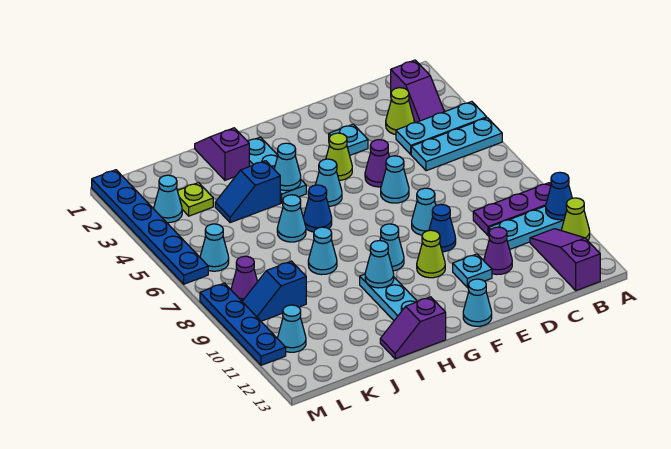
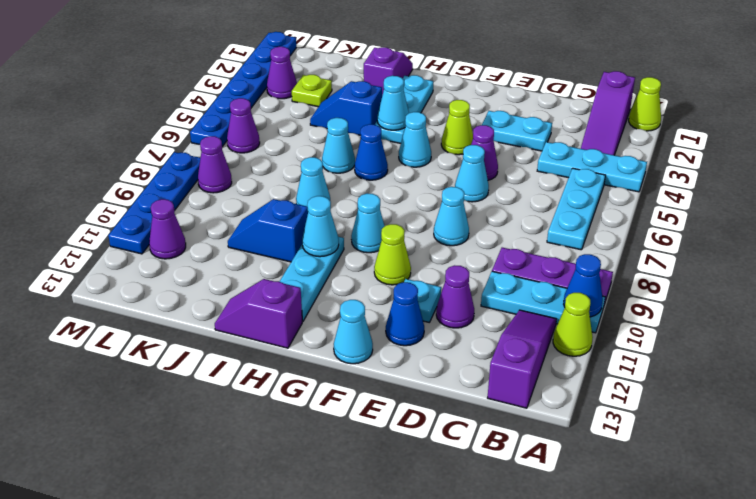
cyan 1x3 plate [411,118,502,171] -> cyan 1x3 plate turned to [547,168,605,250]
purple 1x2 slope [391,60,444,123] -> purple 1x3 slope [581,71,635,155]
lime 1x1 cone [386,88,414,135] -> lime 1x1 cone moved to [629,77,661,131]
cyan 1x1 plate [329,124,368,155] -> cyan 1x2 plate [482,110,552,151]
blue 1x1 cone [429,204,456,252] -> blue 1x1 cone moved to [386,282,424,346]
blue 1x2 slope [242,261,306,321] -> blue 1x2 slope moved to [228,199,308,262]
cyan 1x1 cone [154,175,182,223] -> purple 1x1 cone [267,47,297,99]
cyan 1x1 cone [200,224,229,271] -> purple 1x1 cone [227,98,260,153]
cyan 1x1 cone [277,305,306,352] -> purple 1x1 cone [149,199,186,259]

